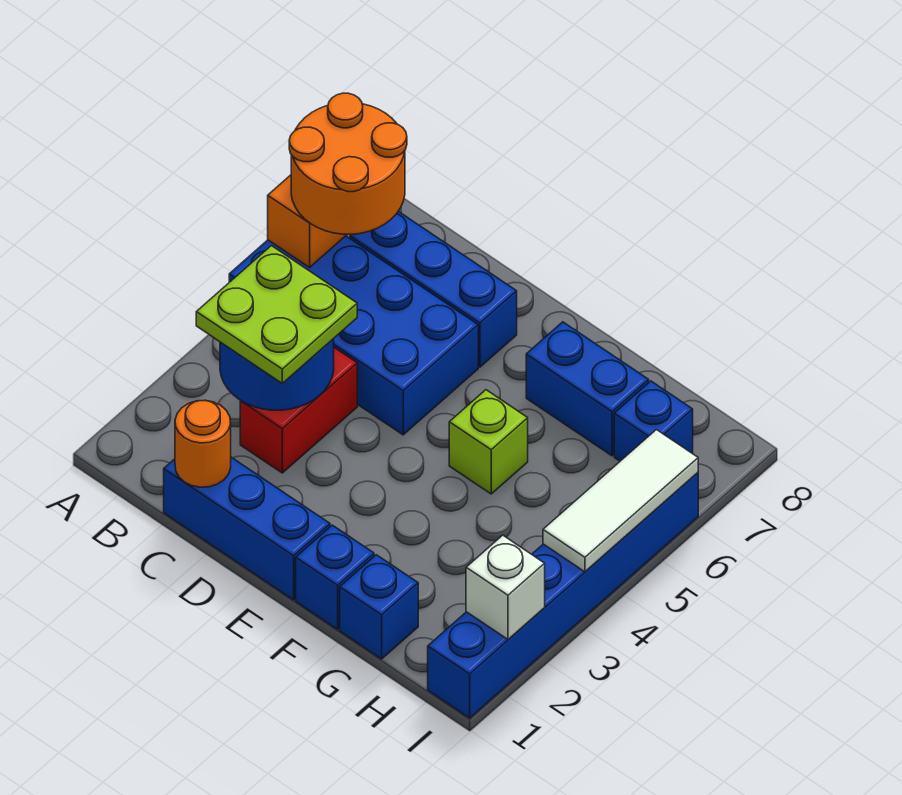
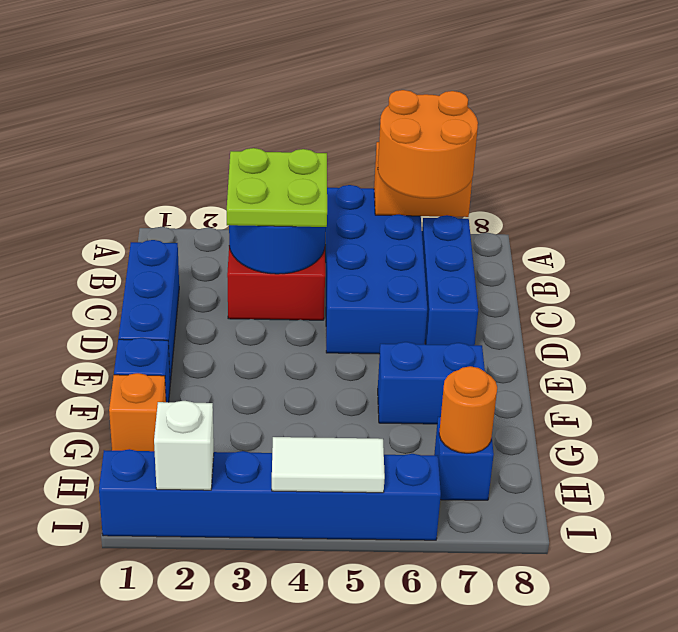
orange 1x1 round brick [175,400,231,487] -> orange 1x1 round brick moved to [439,366,497,453]
lime 1x1 brick [449,390,528,494] -> none
blue 1x2 brick [526,322,649,456] -> blue 1x2 brick turned to [378,342,485,424]
blue 1x1 brick [340,555,418,659] -> orange 1x1 brick [109,373,166,451]
white 1x3 tile [543,430,698,572] -> white 1x2 tile [272,437,385,493]

